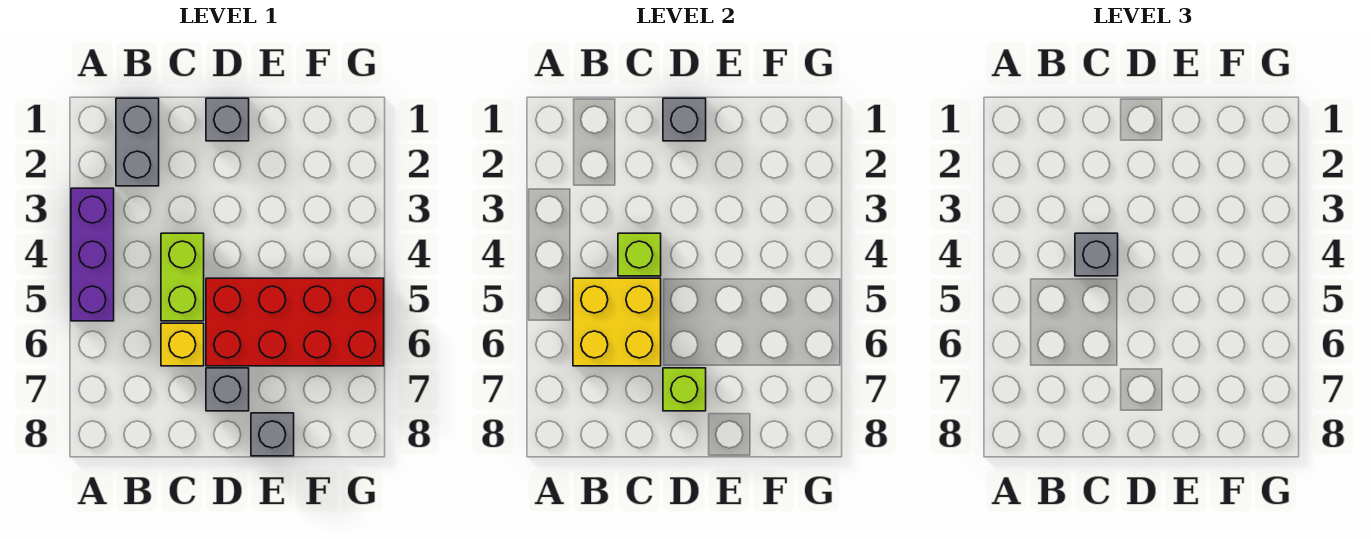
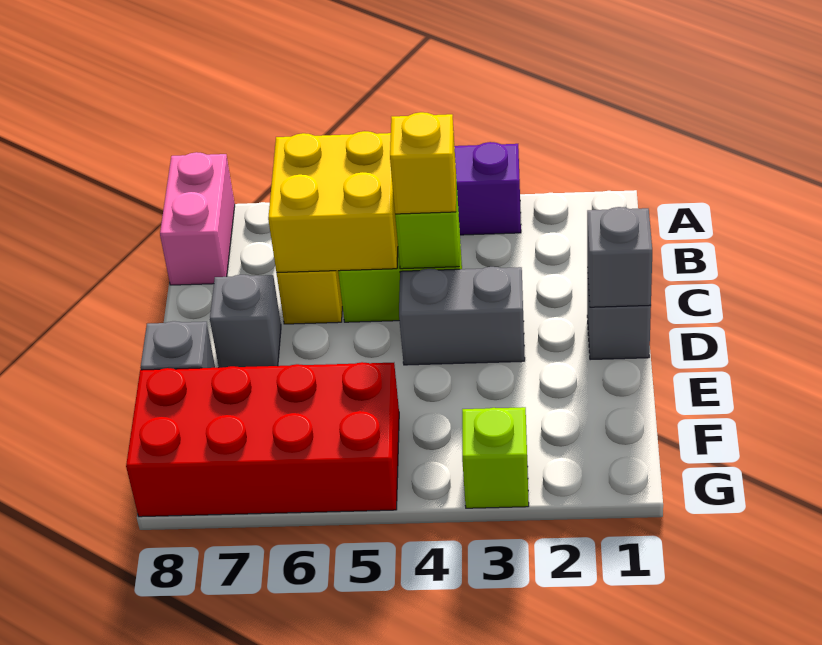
none -> pink 1x2 brick [160,152,235,285]
grey 1x2 brick [116,98,159,186] -> grey 1x2 brick moved to [399,267,525,365]
grey 1x1 brick [1075,233,1118,276] -> yellow 1x1 brick [390,112,456,214]
red 2x4 brick [206,278,384,366] -> red 2x4 brick turned to [126,362,399,517]
lime 1x1 brick [663,368,706,411] -> lime 1x1 brick moved to [462,407,529,508]

